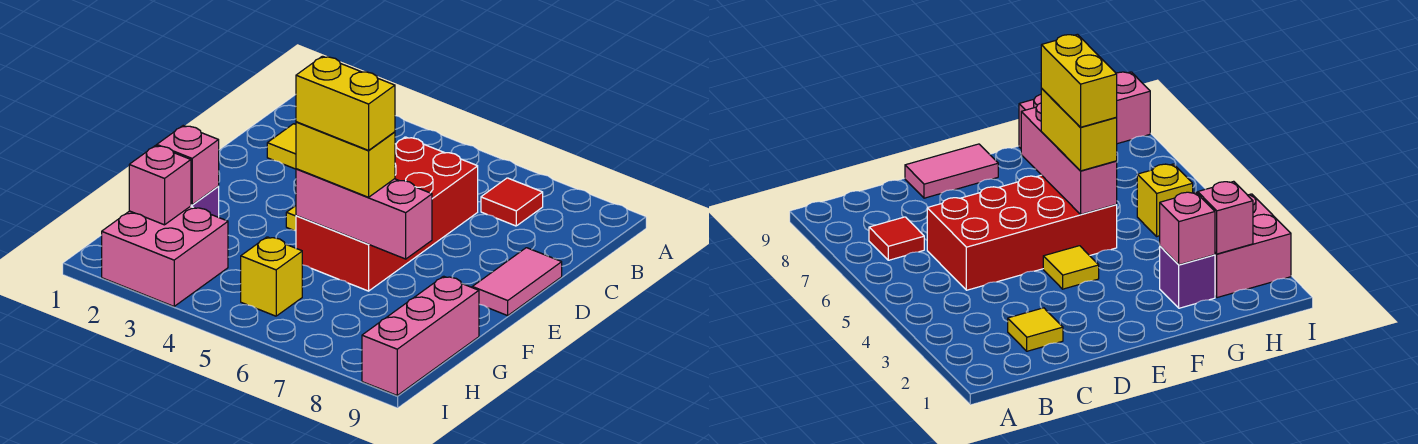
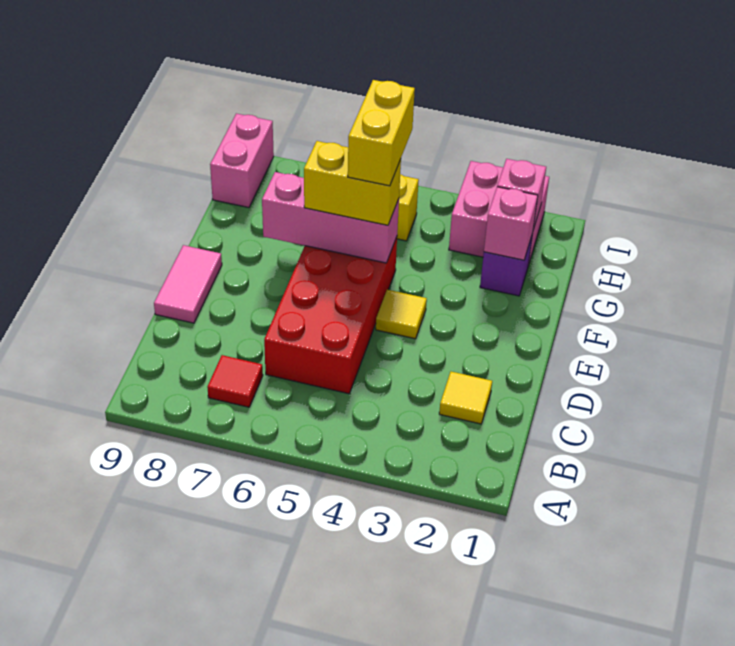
yellow 1x2 brick [296,56,395,150] -> yellow 1x2 brick turned to [348,80,415,186]
pink 1x3 brick [362,276,479,395] -> pink 1x2 brick [210,114,274,208]

